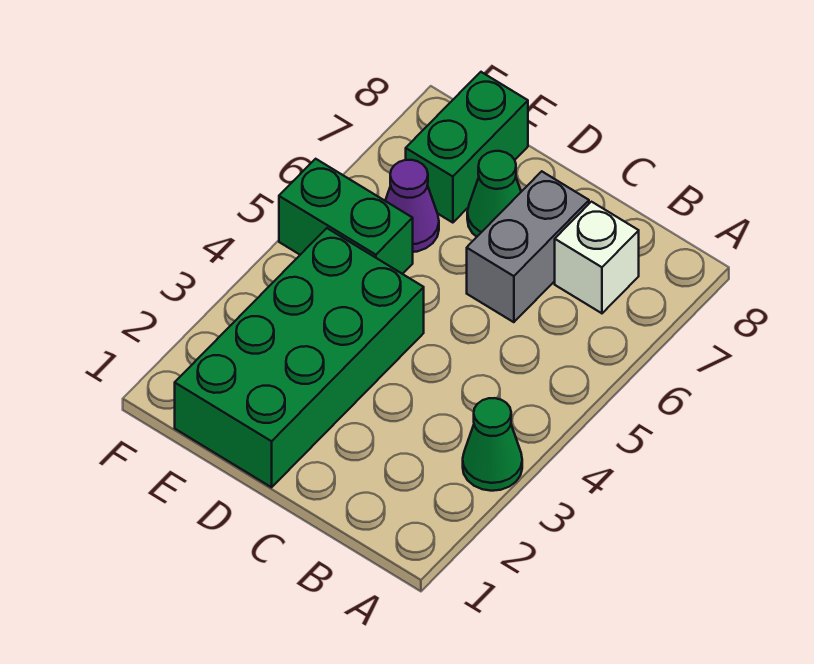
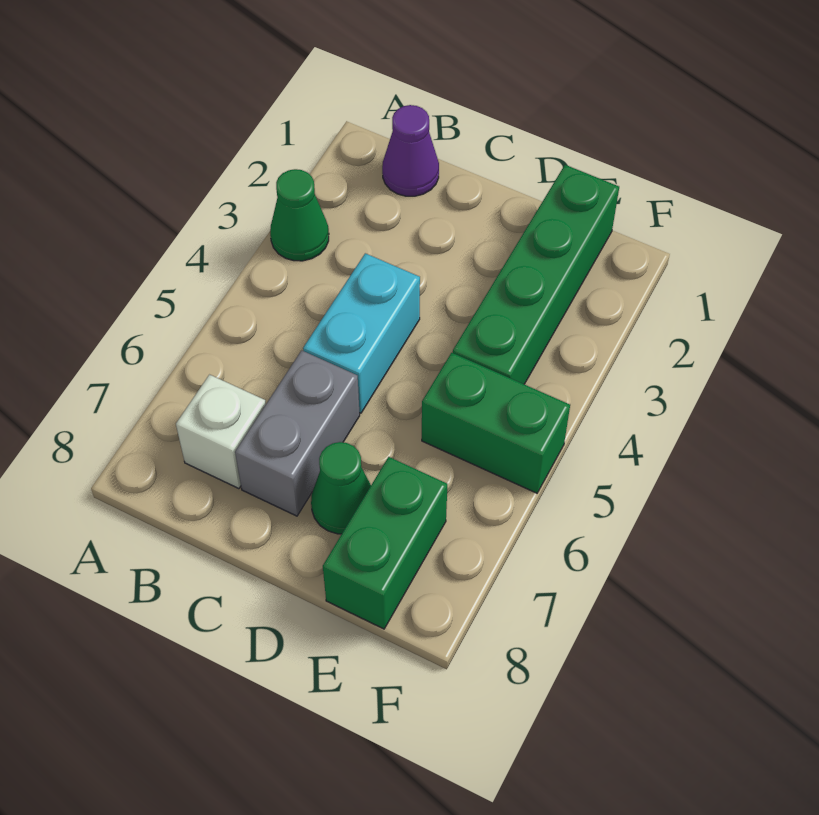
none -> cyan 1x2 brick [303,253,420,413]
green 2x4 brick [175,228,424,487] -> green 1x4 brick [453,165,619,384]
purple 1x1 cone [385,160,439,252] -> purple 1x1 cone moved to [382,105,439,196]

